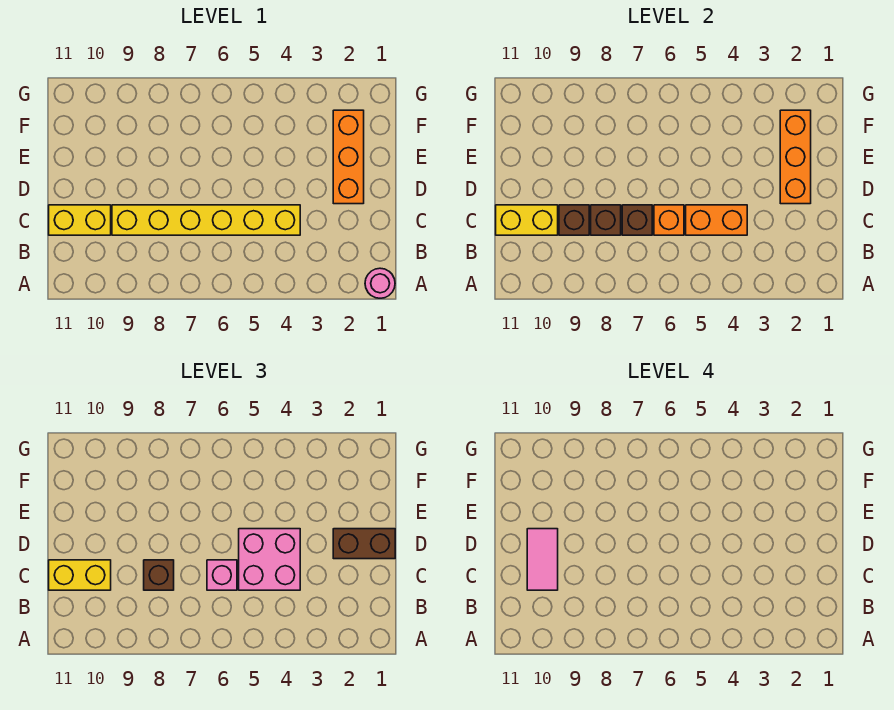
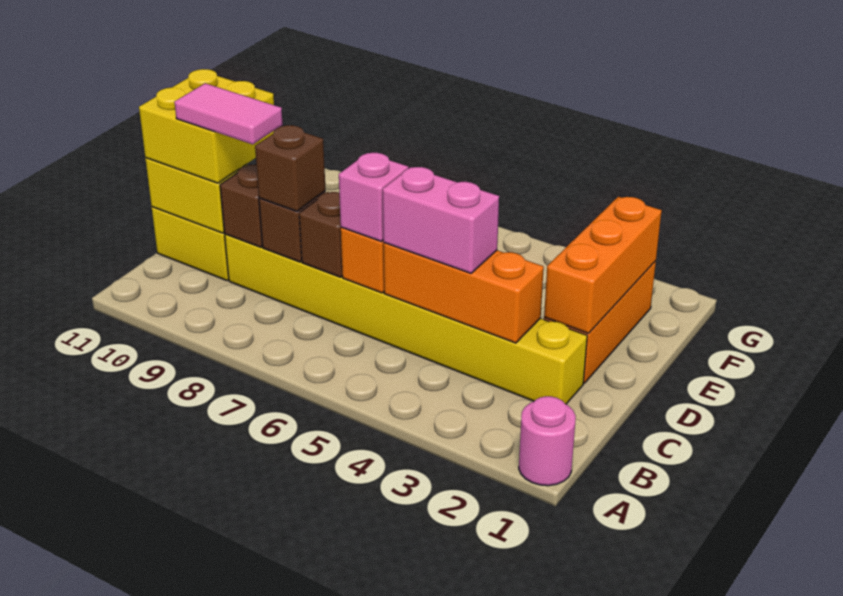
yellow 1x6 brick [112,205,300,235] -> yellow 1x8 brick [225,234,587,404]
orange 1x2 brick [686,205,747,235] -> orange 1x3 brick [384,243,544,343]
pink 2x2 brick [239,529,300,590] -> pink 1x2 brick [383,167,499,273]
yellow 1x2 brick [49,560,111,590] -> yellow 2x2 brick [139,69,274,183]
pink 1x2 tile [527,529,558,590] -> pink 1x2 tile turned to [175,83,283,144]
brown 1x2 brick [333,529,395,559] -> none

